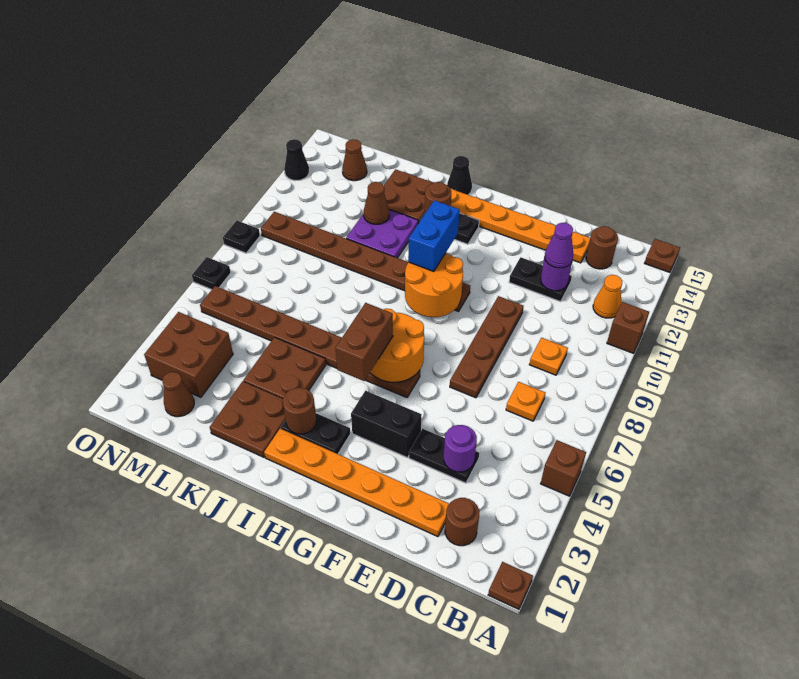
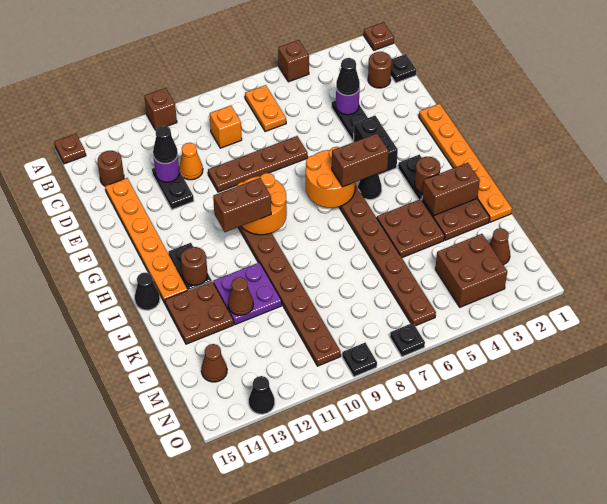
orange 1x1 cone [593,275,622,318] -> orange 1x1 cone moved to [179,143,203,180]
none -> black 1x1 plate [391,54,416,83]
orange 1x1 plate [506,382,545,421] -> orange 1x2 plate [245,85,286,132]
orange 1x1 plate [529,338,568,375] -> orange 1x1 brick [210,105,242,148]
orange 1x6 plate [264,429,449,537] -> orange 1x6 plate moved to [419,103,512,222]
none -> black 1x1 cone [336,58,360,95]
purple 1x1 cone [545,223,573,268] -> black 1x1 cone [153,125,178,163]
none -> black 1x1 cone [358,174,382,200]
blue 1x2 brick [408,200,460,271] -> brown 1x2 brick [213,178,271,232]
none -> brown 1x2 brick [422,163,480,215]

